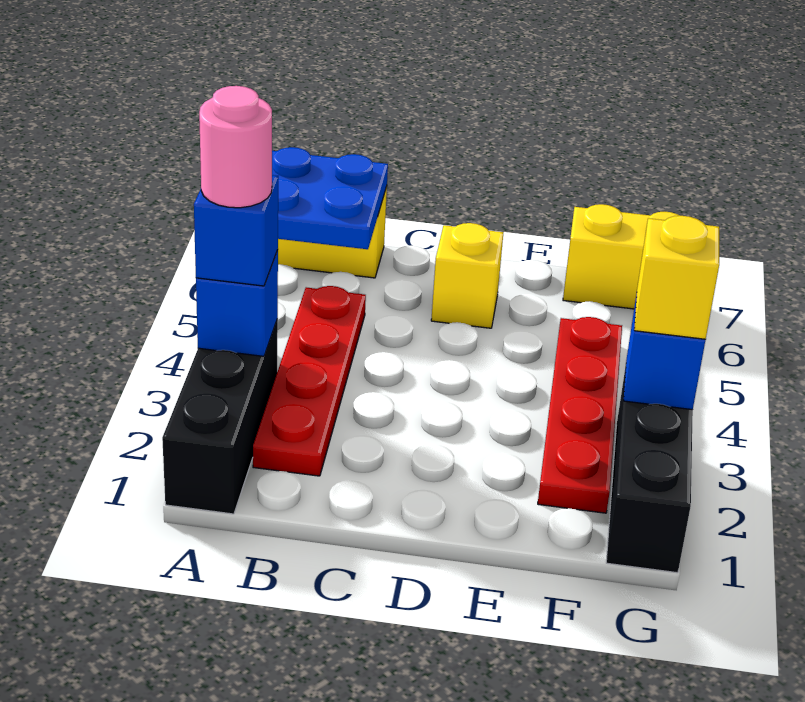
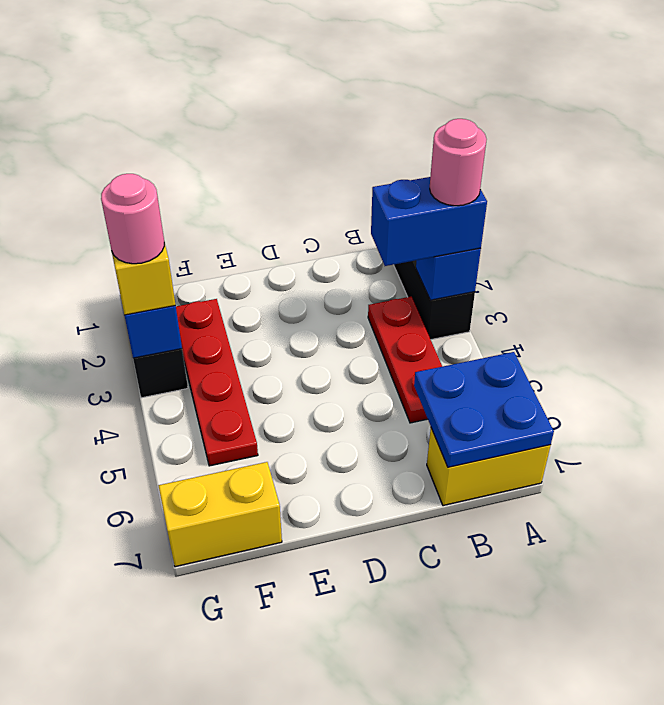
blue 1x1 brick [194,175,278,286] -> blue 1x2 brick [371,177,487,266]
red 1x4 plate [253,286,366,476] -> red 1x3 plate [368,297,442,423]
yellow 1x1 brick [431,223,504,328] -> none
none -> pink 1x1 round brick [101,174,164,264]

